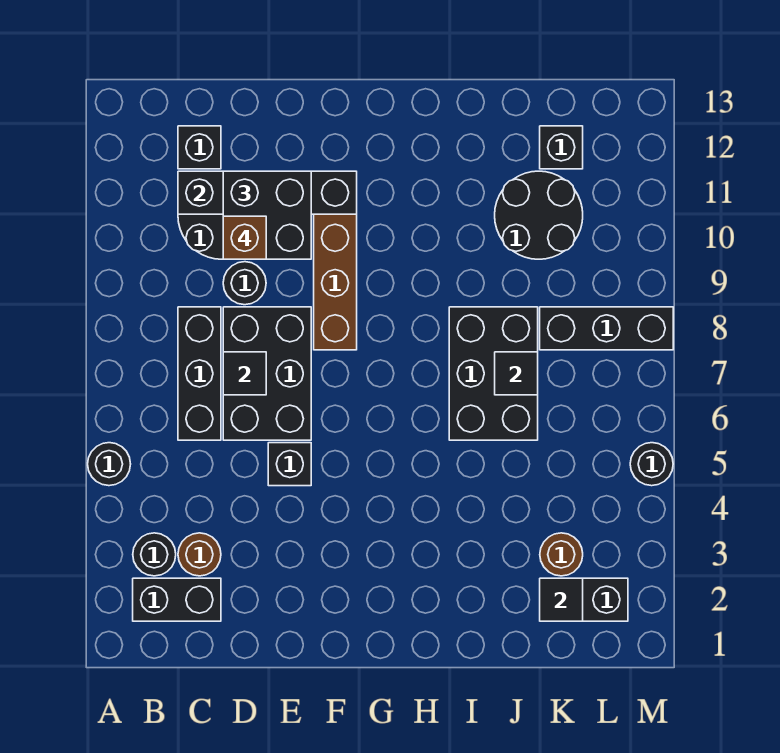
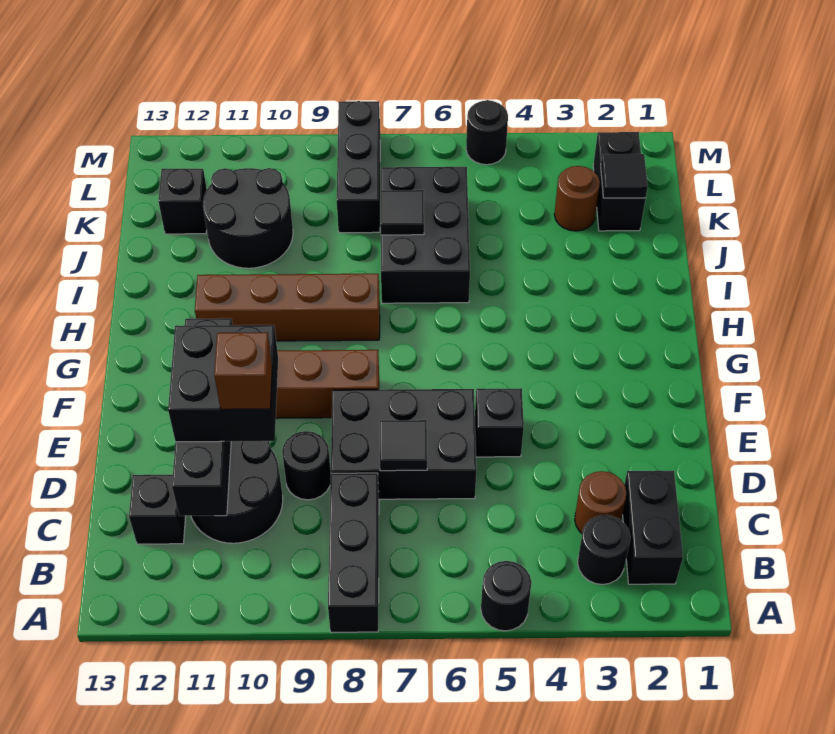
black 1x3 brick [178,307,221,440] -> black 1x3 brick turned to [328,473,379,632]
none -> brown 1x4 brick [195,274,380,341]
black 2x3 brick [449,307,538,440] -> black 2x3 brick turned to [381,167,470,303]

